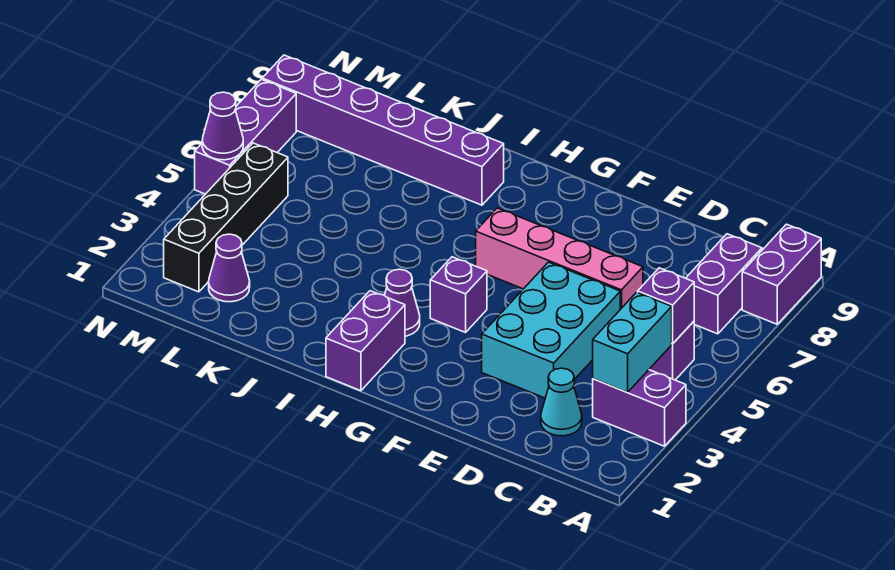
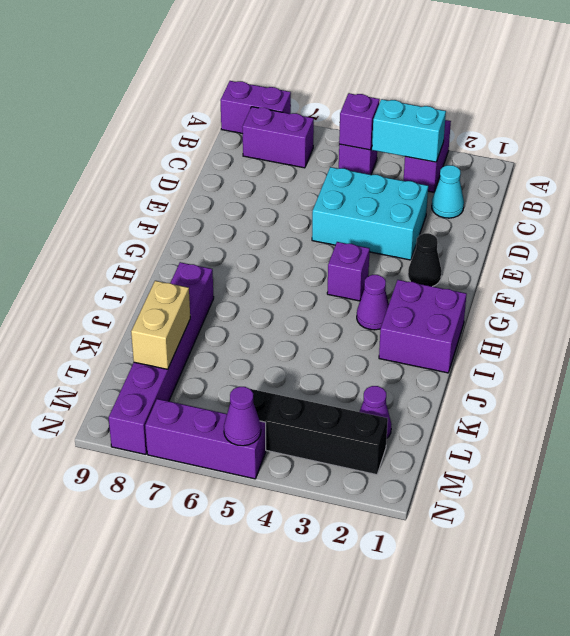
pink 1x4 brick [476,208,643,309] -> none
none -> black 1x1 cone [408,233,442,287]
purple 1x2 brick [326,291,405,391] -> purple 2x2 brick [379,280,467,373]
none -> tan 1x2 brick [131,281,190,369]

